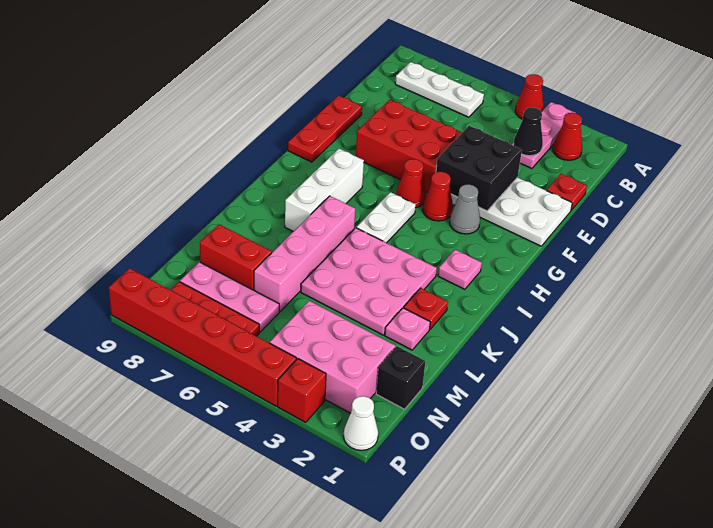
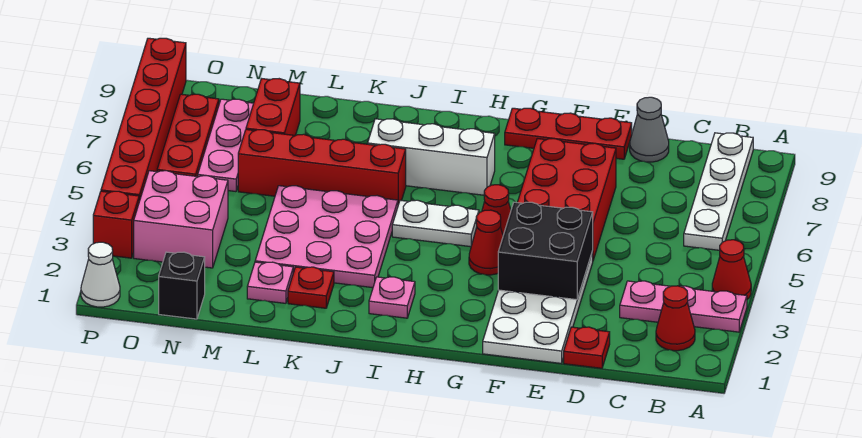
white 1x3 plate [395,62,484,117] -> white 1x4 plate [684,133,753,250]
black 1x1 cone [513,107,543,156] -> none
grey 1x1 cone [450,184,480,234] -> grey 1x1 cone moved to [630,97,669,162]
pink 1x4 brick [254,196,355,311] -> red 1x4 brick [238,130,406,204]
pink 2x3 brick [270,301,395,413] -> pink 2x2 brick [134,171,228,268]

